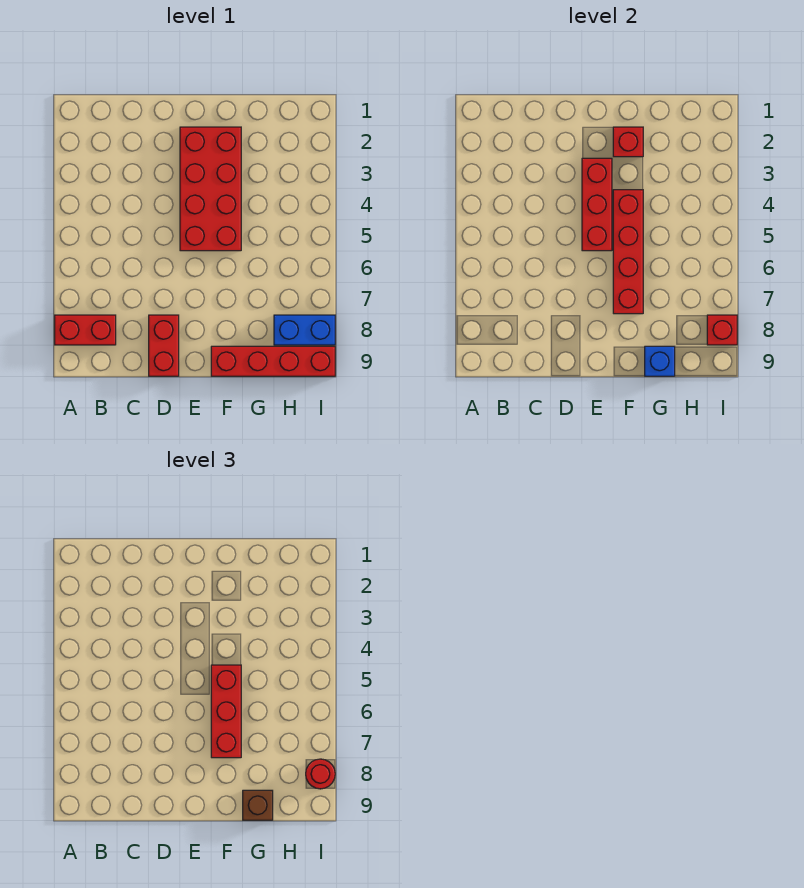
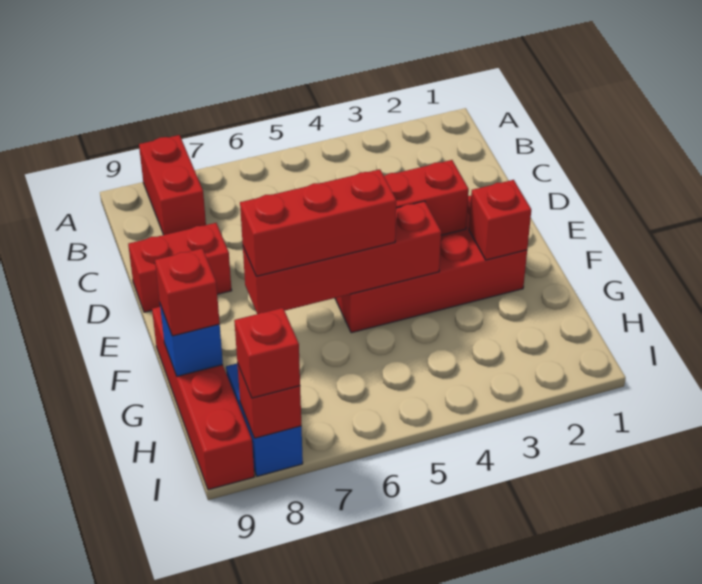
brown 1x1 brick [243,790,273,820] -> red 1x1 brick [155,248,220,336]
red 1x1 round brick [306,759,335,789] -> red 1x1 brick [234,308,300,398]

